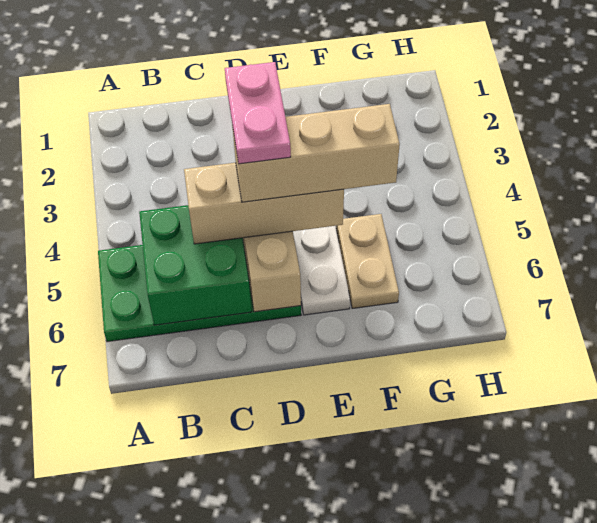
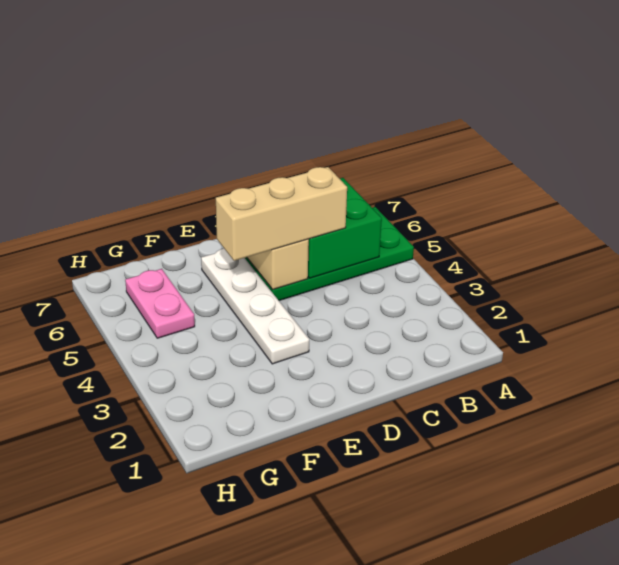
pink 1x2 plate [225,62,291,164] -> pink 1x2 plate moved to [125,269,195,338]
tan 1x3 brick [232,104,400,202] -> none
tan 1x2 plate [336,214,399,309] -> none

